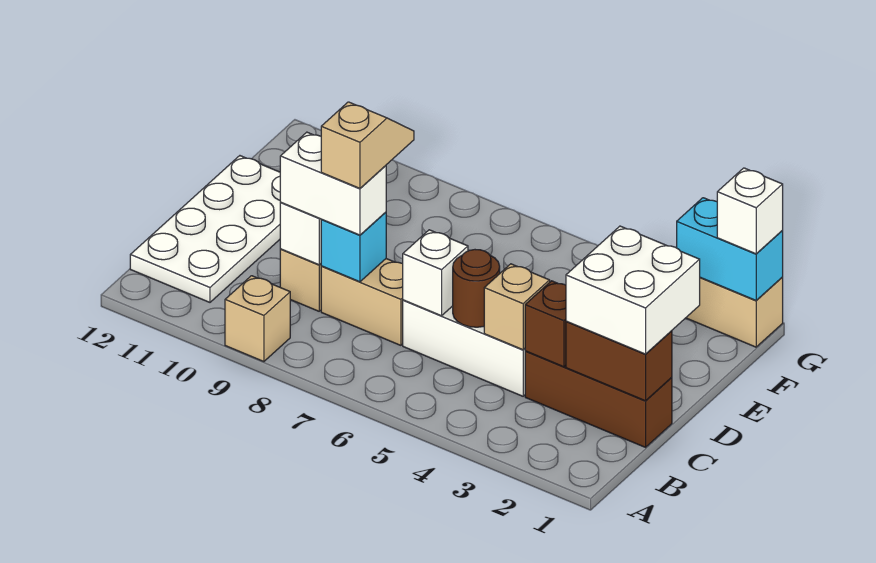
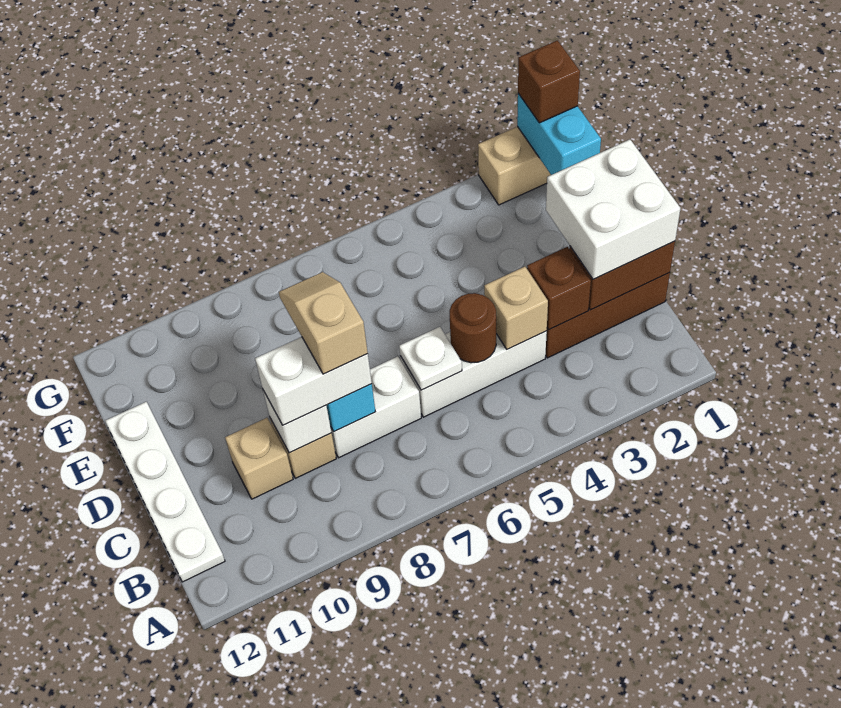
tan 1x1 brick [225,276,290,362] -> tan 1x1 brick moved to [225,418,293,499]
white 2x4 plate [130,156,281,302] -> white 1x4 plate [105,402,225,582]
white 1x1 brick [403,230,468,316] -> white 1x1 plate [399,327,462,390]
tan 1x2 brick [321,259,403,345] -> white 1x2 brick [331,356,421,458]
cyan 1x2 brick [677,198,783,300] -> cyan 1x2 brick turned to [517,94,601,175]
white 1x1 brick [717,168,783,254] -> brown 1x1 brick [518,40,580,123]

